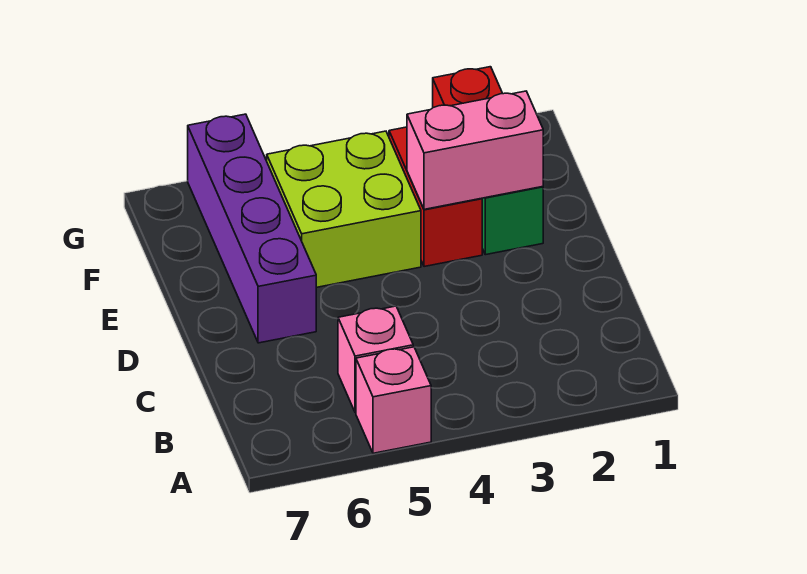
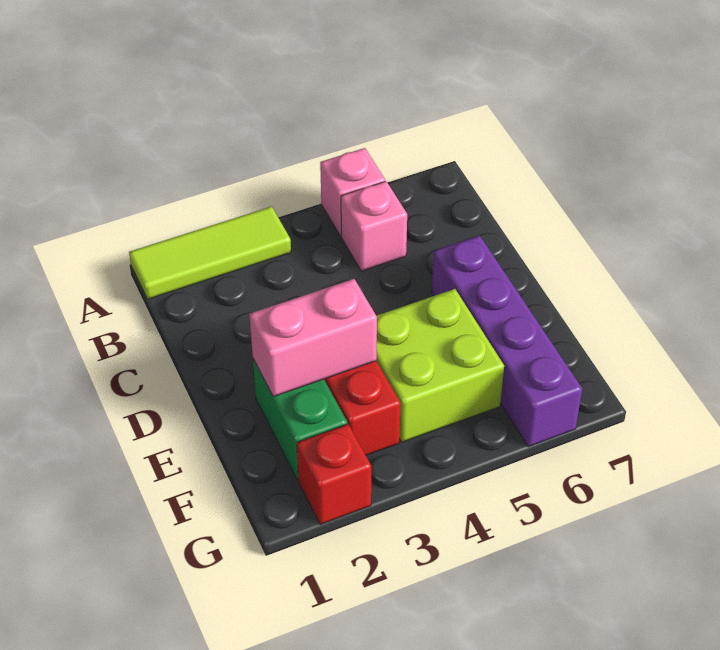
none -> lime 1x3 tile [129,206,291,299]

